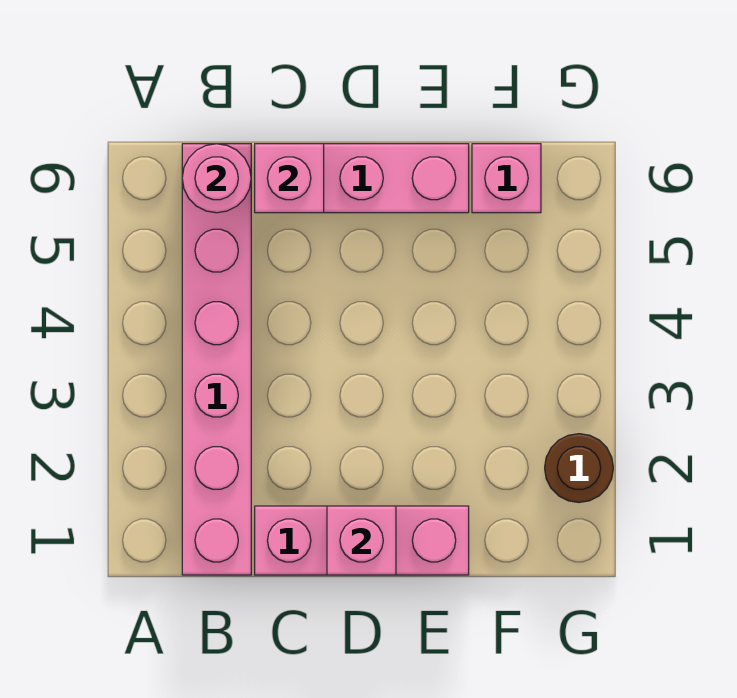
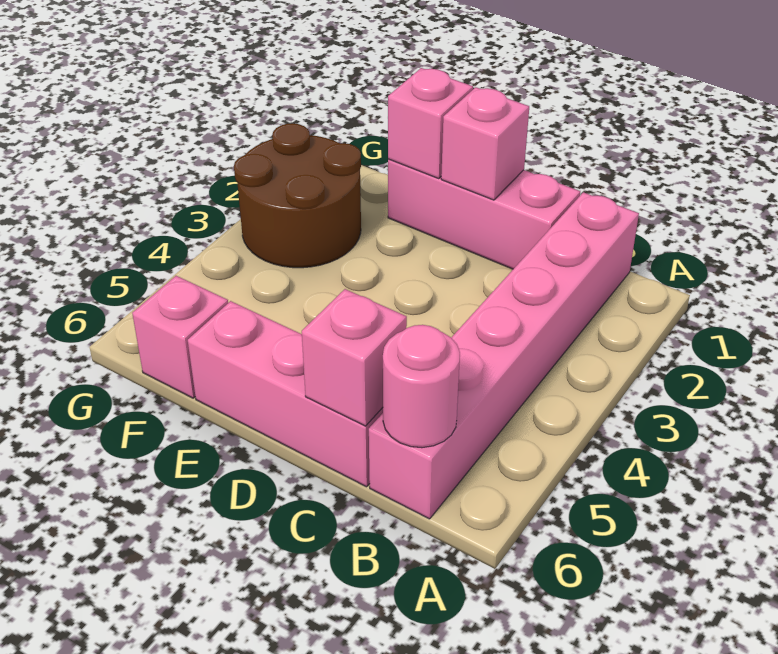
none -> pink 1x1 brick [388,68,473,178]
brown 1x1 round brick [545,434,613,502] -> brown 2x2 round brick [234,123,361,268]

